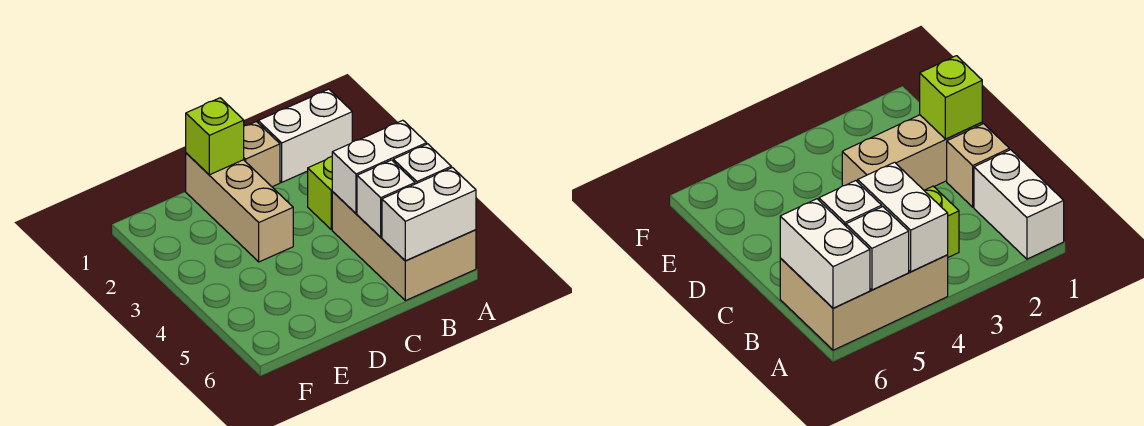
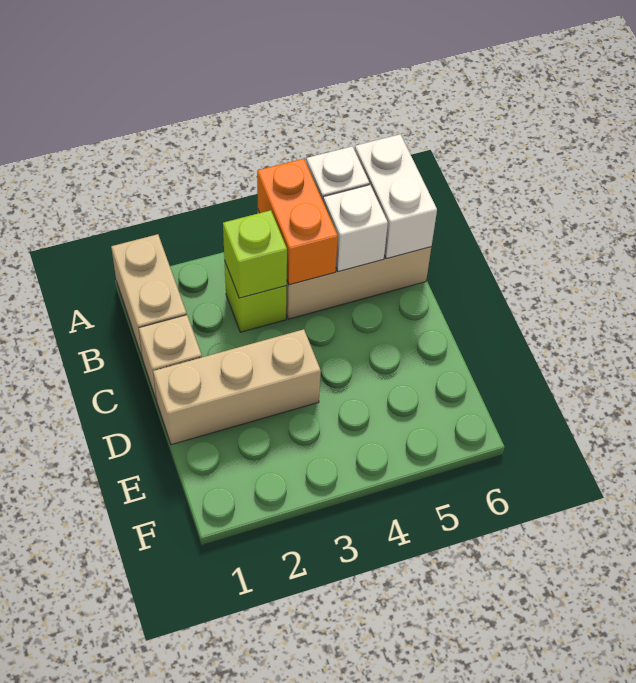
white 1x2 brick [258,89,352,182] -> tan 1x2 brick [111,234,187,359]
white 1x2 brick [332,120,427,213] -> orange 1x2 brick [257,159,338,285]
lime 1x1 brick [186,98,244,175] -> lime 1x1 brick moved to [223,210,287,298]

